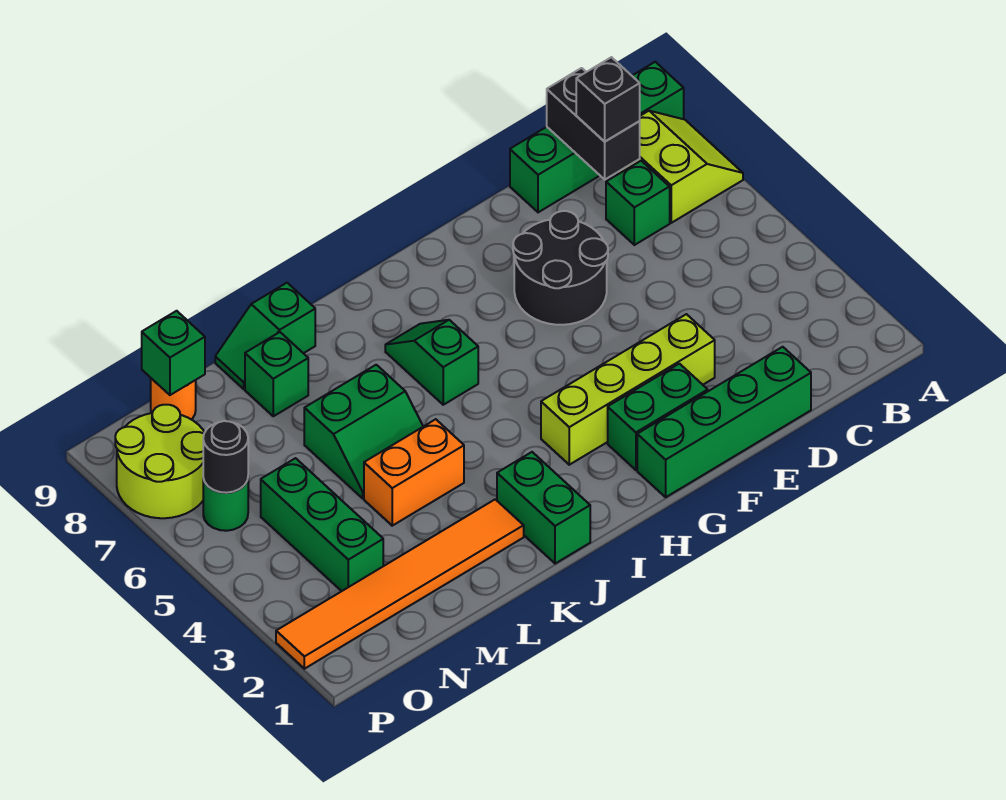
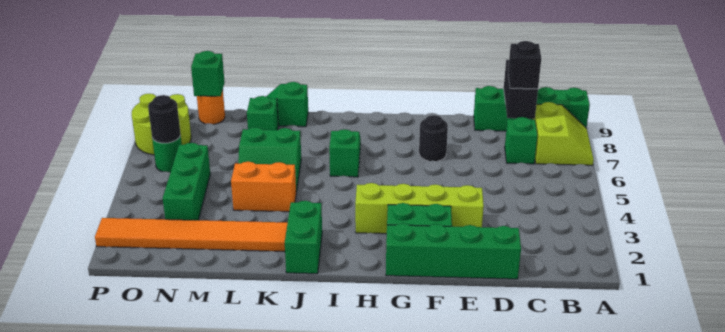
black 2x2 round brick [513,211,608,325] -> black 1x1 round brick [419,115,448,161]

